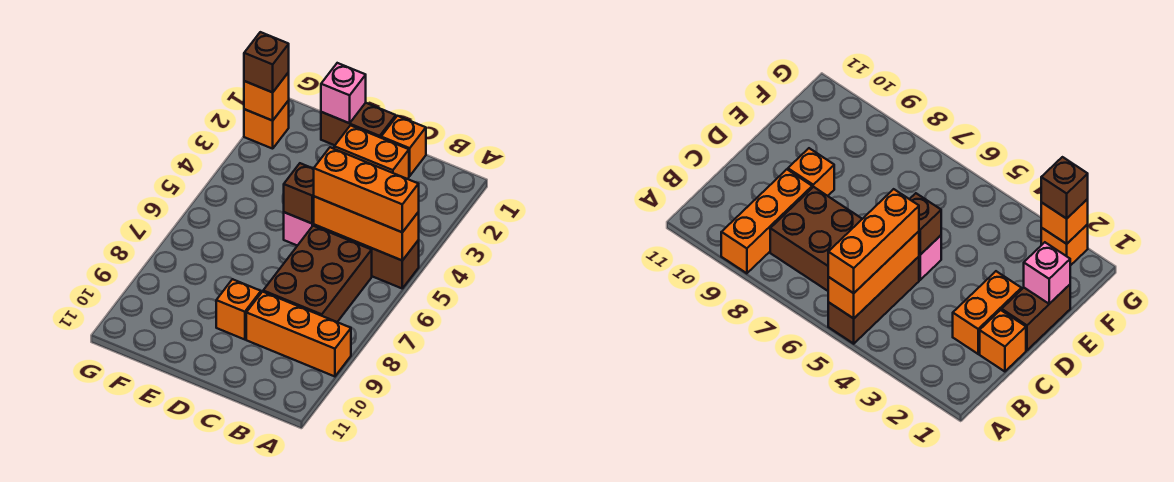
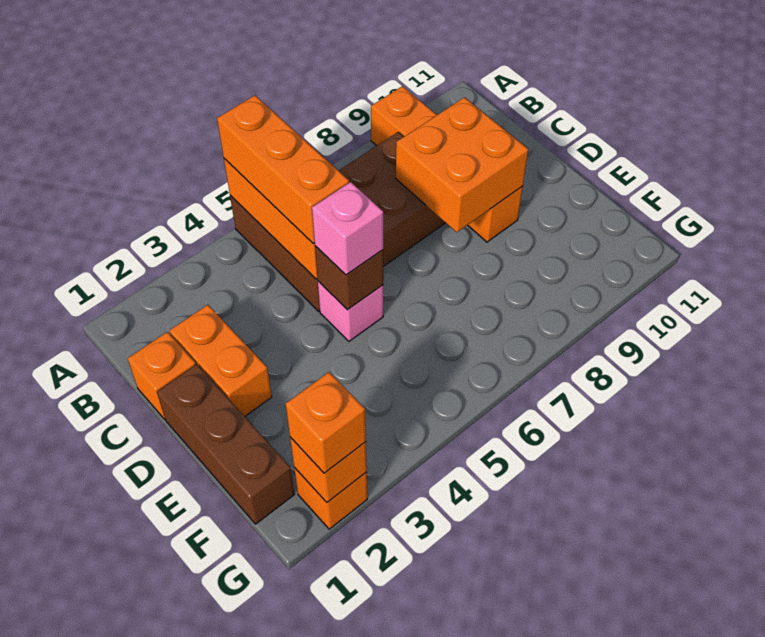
none -> orange 2x2 brick [396,97,528,232]
brown 1x2 brick [321,103,396,145] -> brown 1x3 brick [157,364,294,524]
pink 1x1 brick [321,63,366,123] -> pink 1x1 brick moved to [312,182,383,275]
brown 1x1 brick [244,32,289,92] -> orange 1x1 brick [286,372,366,473]

